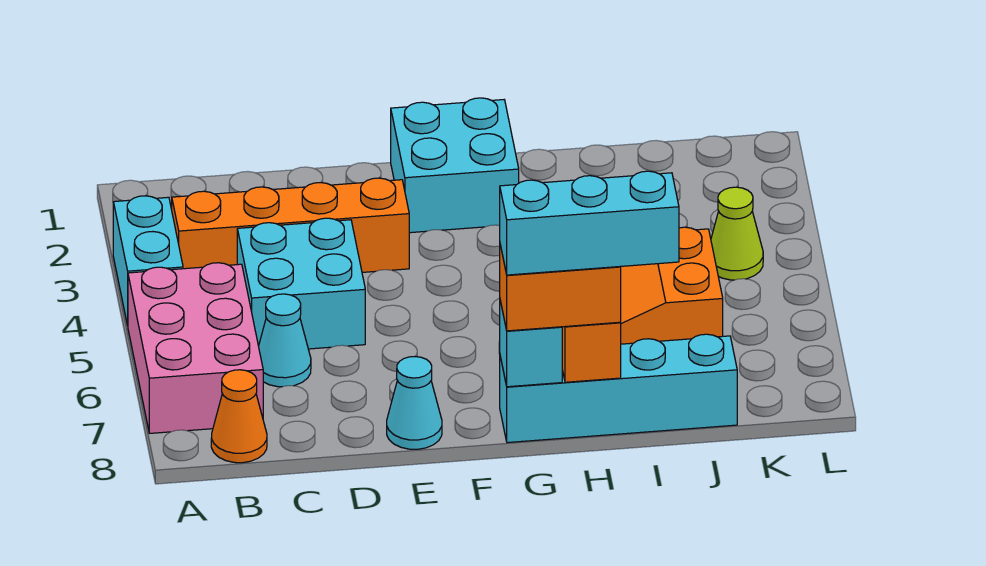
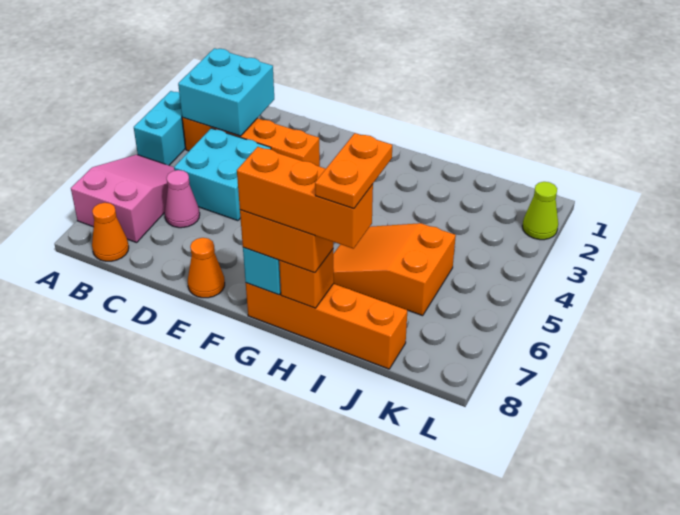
pink 2x3 brick [128,263,263,433] -> pink 2x3 slope [71,155,174,243]
cyan 1x1 cone [259,294,311,387] -> pink 1x1 cone [164,170,200,228]
cyan 1x1 cone [387,356,442,449] -> orange 1x1 cone [188,238,225,298]
cyan 2x2 brick [391,98,519,233] -> cyan 2x2 brick moved to [178,48,274,136]
cyan 1x4 brick [500,334,737,443] -> orange 1x4 brick [246,283,407,369]
cyan 1x3 brick [500,171,679,275] -> orange 1x3 brick [237,147,373,249]
none -> orange 1x2 plate [315,133,392,209]
lime 1x1 cone [711,187,763,280] -> lime 1x1 cone moved to [523,182,558,240]

